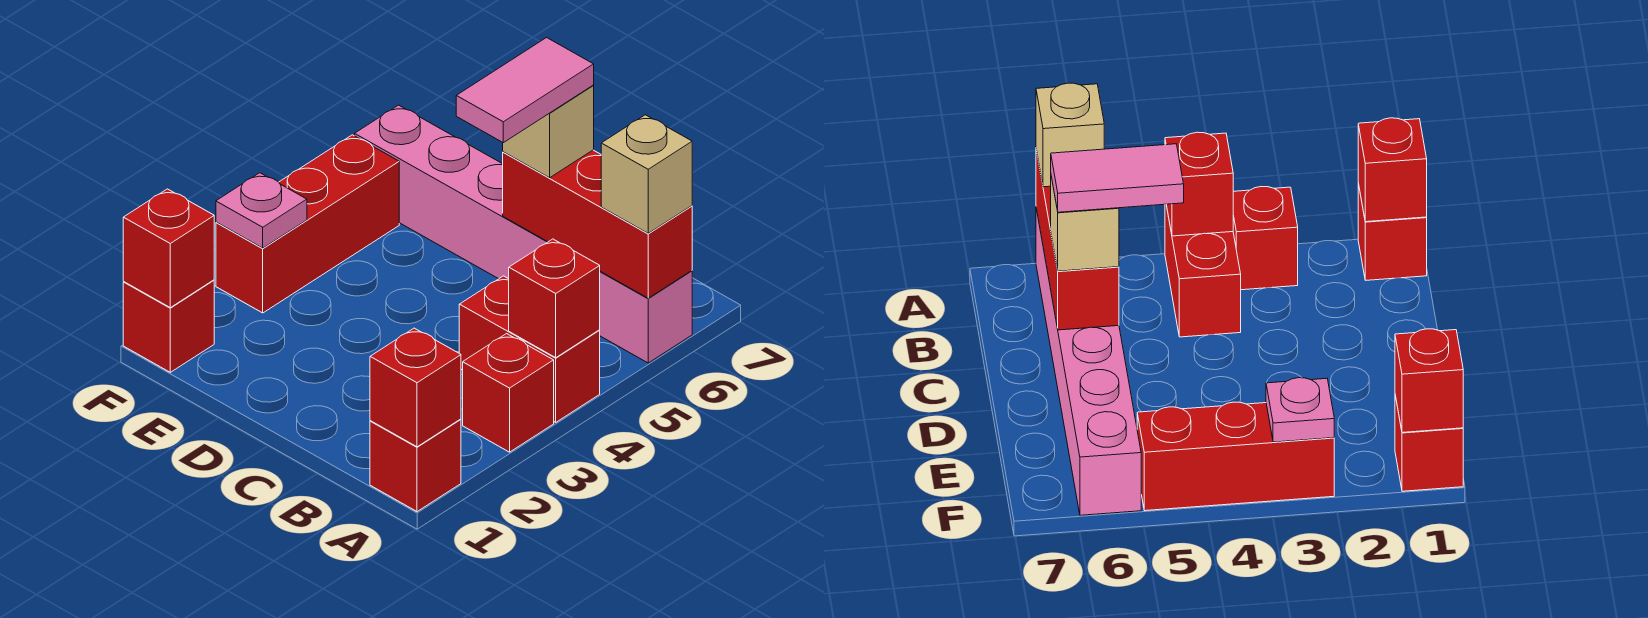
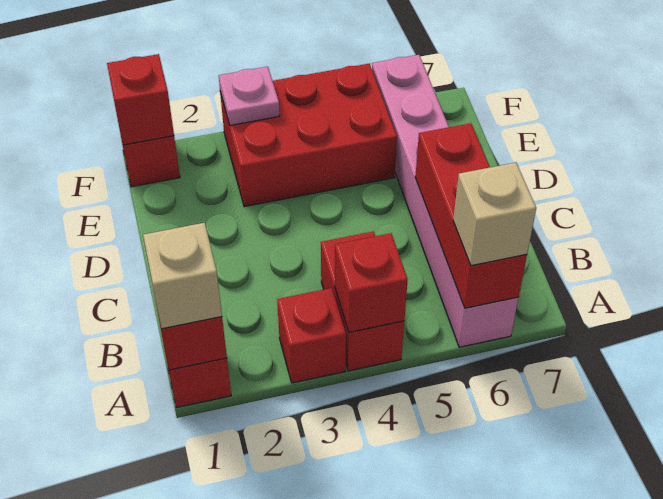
pink 1x2 tile [456,38,594,143] -> none
tan 1x1 brick [503,86,594,178] -> tan 1x1 brick moved to [143,223,222,329]
red 1x3 brick [216,135,399,313] -> red 2x3 brick [220,63,397,207]

